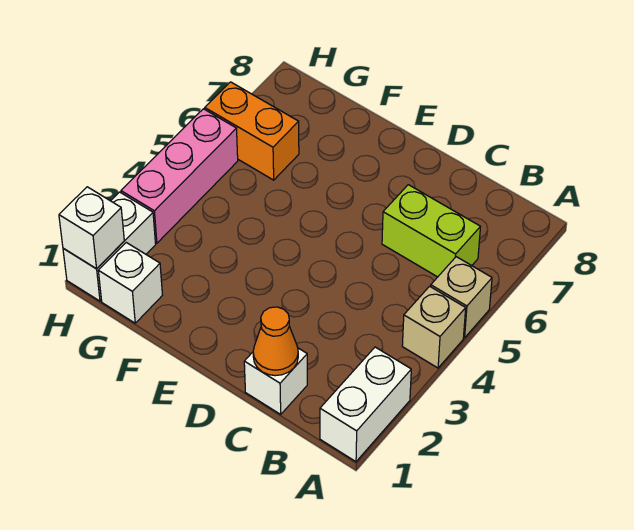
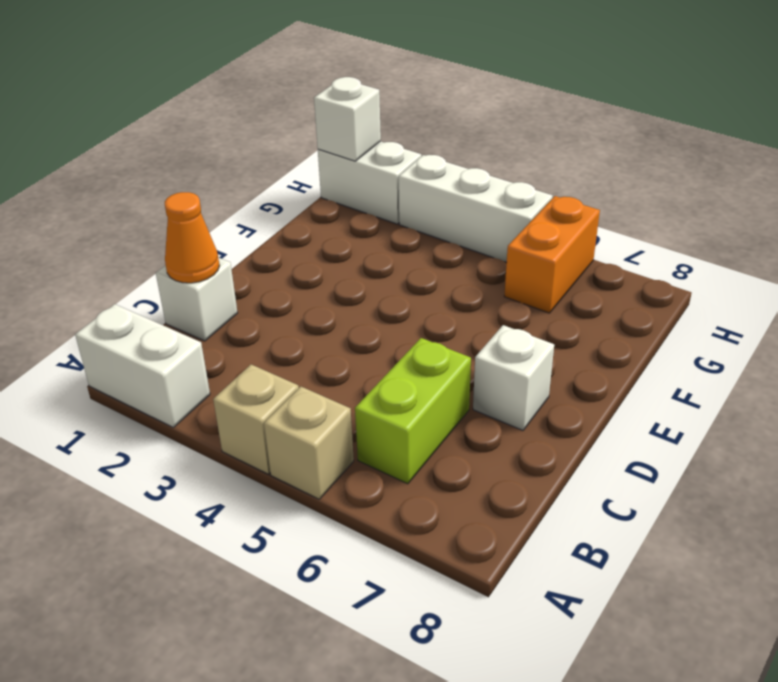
white 1x1 brick [98,243,162,323] -> white 1x1 brick moved to [473,325,554,430]
pink 1x3 brick [121,109,238,243] -> white 1x3 brick [399,155,553,262]

